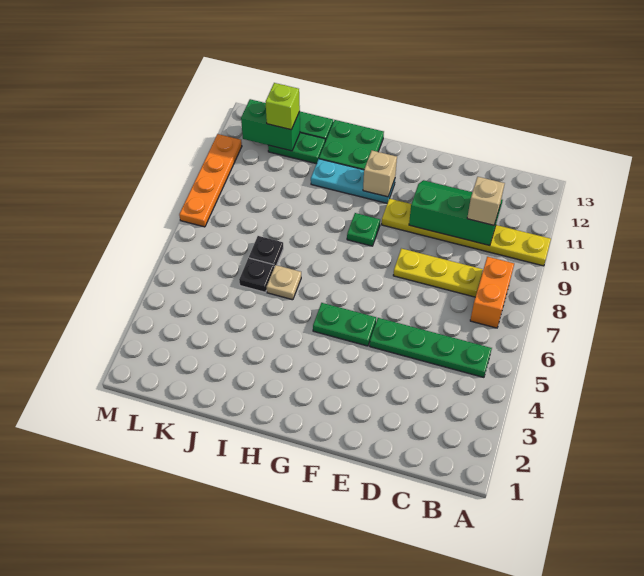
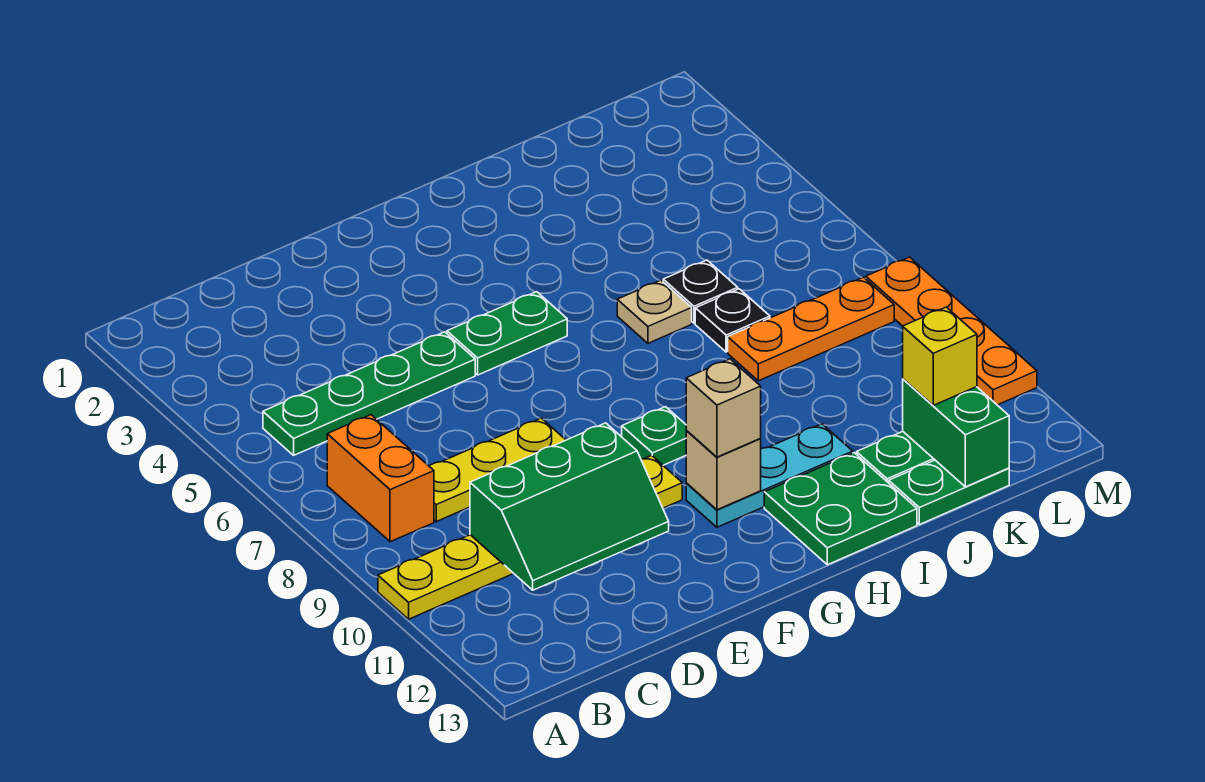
tan 1x1 brick [467,177,505,225] -> tan 1x1 brick moved to [686,359,761,457]
none -> orange 1x3 plate [728,277,894,381]
green 1x2 brick [241,99,300,151] -> green 1x2 brick turned to [903,379,1009,487]
lime 1x1 brick [266,83,300,130] -> yellow 1x1 brick [903,307,977,405]

